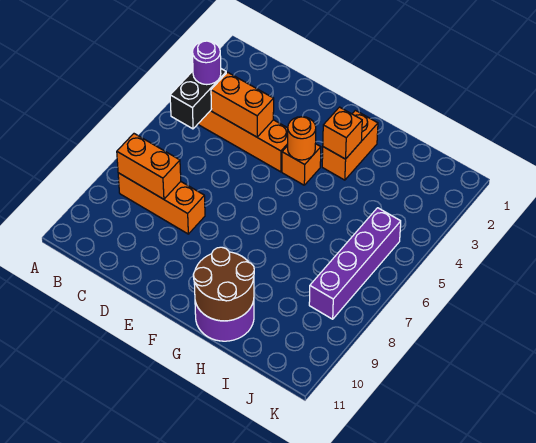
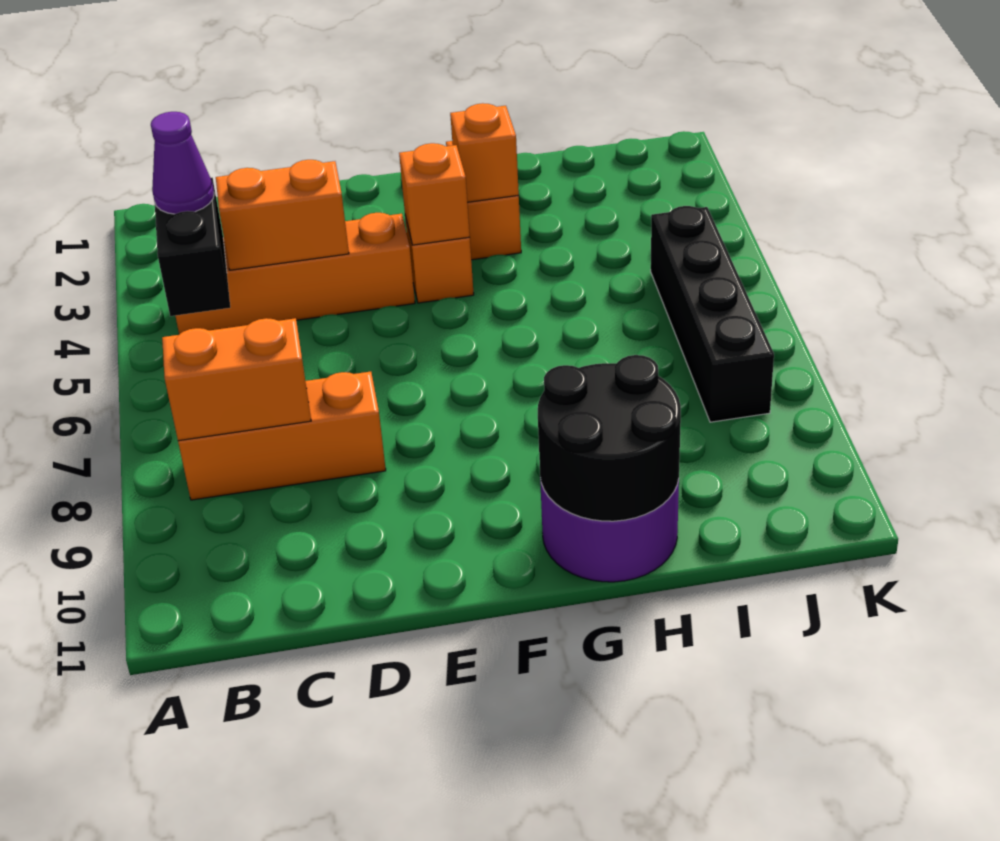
purple 1x1 round brick [192,41,221,85] -> purple 1x1 cone [151,112,214,214]
orange 1x1 round brick [288,117,316,160] -> orange 1x1 brick [399,143,470,245]
brown 2x2 round brick [193,247,254,321] -> black 2x2 round brick [538,355,681,521]
purple 1x4 brick [309,208,401,319] -> black 1x4 brick [651,206,774,422]

